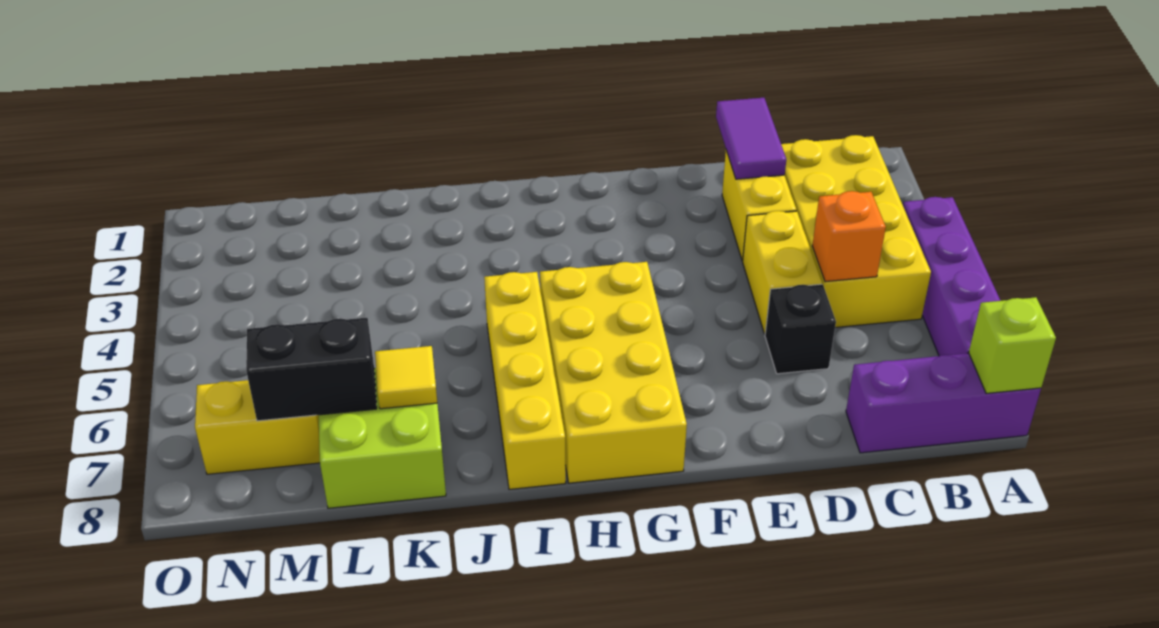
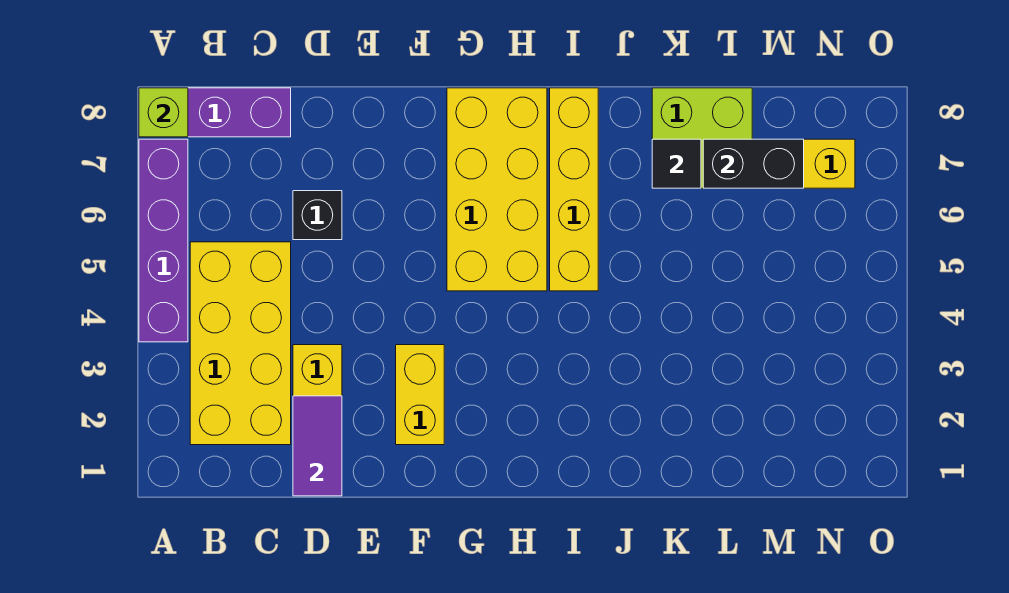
orange 1x1 brick [812,191,886,282] -> none
yellow 1x2 brick [743,211,822,334] -> yellow 1x2 brick moved to [396,345,444,445]
yellow 1x1 tile [375,346,437,409] -> black 1x1 tile [652,139,701,188]

